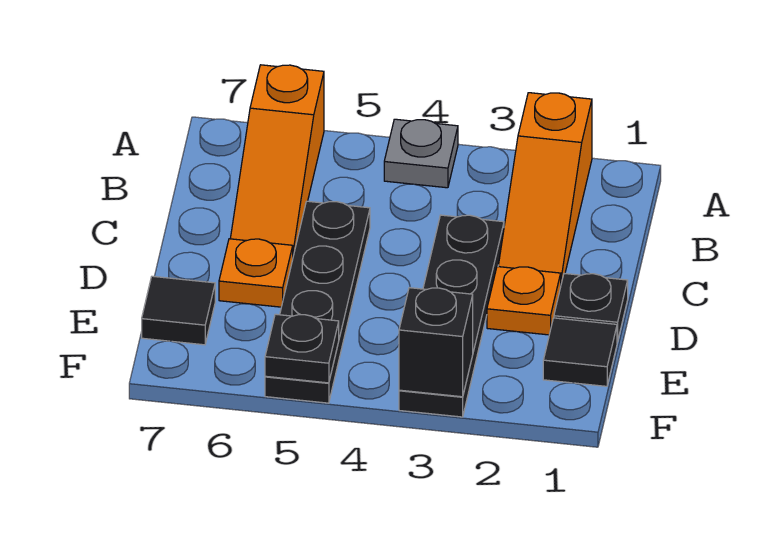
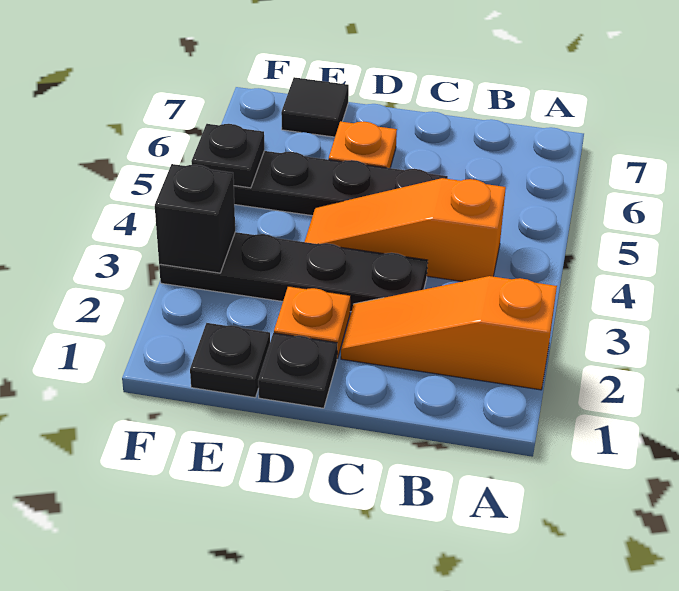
grey 1x1 plate [384,119,458,188] -> none
orange 1x3 slope [230,65,324,256] -> orange 1x3 slope moved to [305,178,506,282]
black 1x1 tile [543,318,617,386] -> black 1x1 plate [190,323,270,398]

